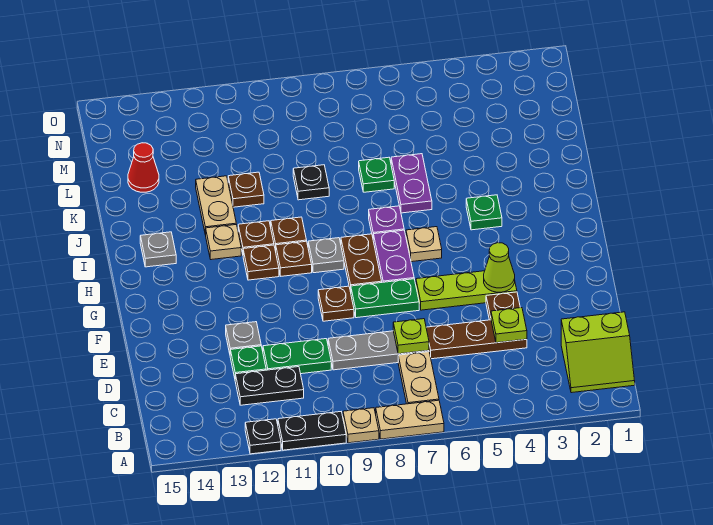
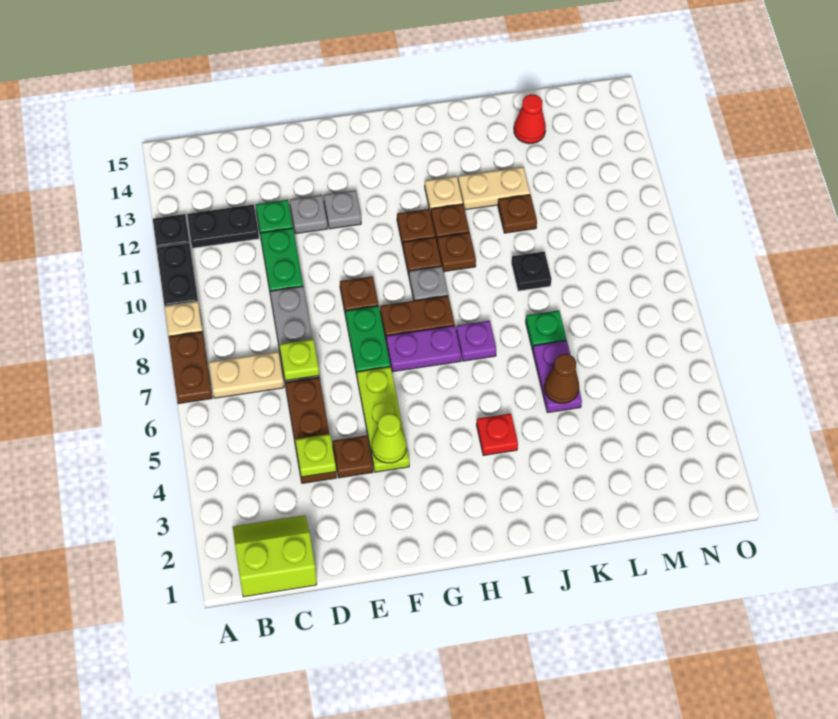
tan 1x2 plate [376,400,444,439] -> brown 1x2 plate [169,332,212,404]
lime 2x2 slope [561,312,635,393] -> lime 2x2 slope turned to [233,515,317,597]
black 1x2 plate [235,367,304,405] -> black 1x2 plate turned to [187,204,259,248]
tan 1x1 plate [406,227,442,262] -> none
green 1x1 plate [466,195,502,230] -> red 1x1 plate [477,413,518,456]
grey 1x1 plate [140,232,176,267] -> grey 1x1 plate moved to [324,190,361,229]
purple 1x2 plate [391,154,432,213] -> purple 1x2 plate turned to [533,340,582,413]
none -> brown 1x1 cone [544,354,579,403]

